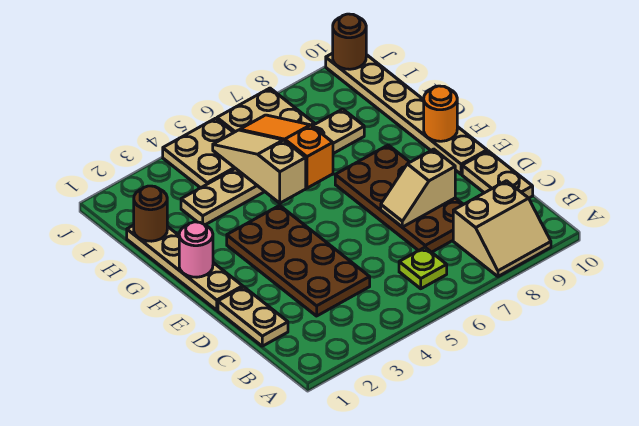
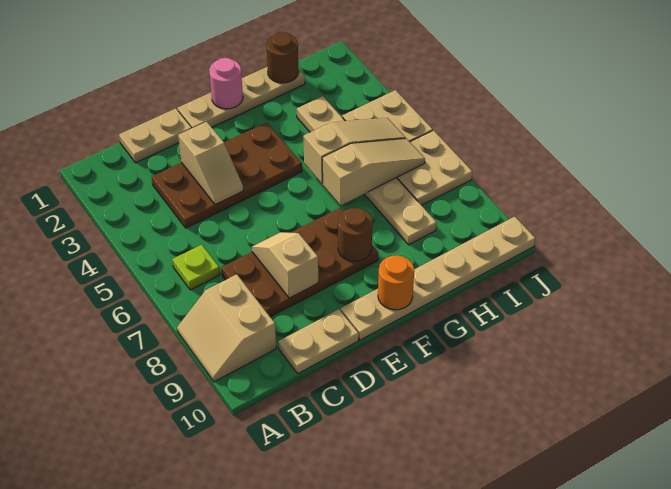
none -> tan 1x2 slope [178,122,243,205]
orange 1x3 slope [240,115,333,188] -> tan 1x3 slope [322,138,425,205]
brown 1x1 round brick [333,14,366,69] -> brown 1x1 round brick moved to [338,208,373,261]

